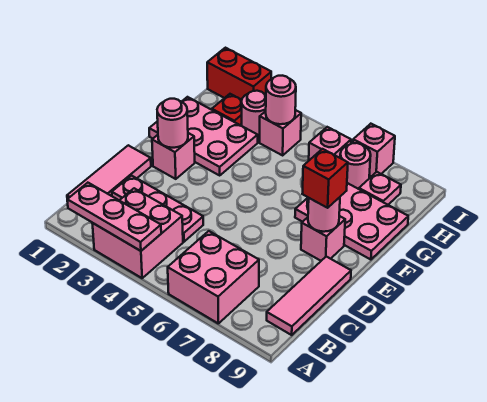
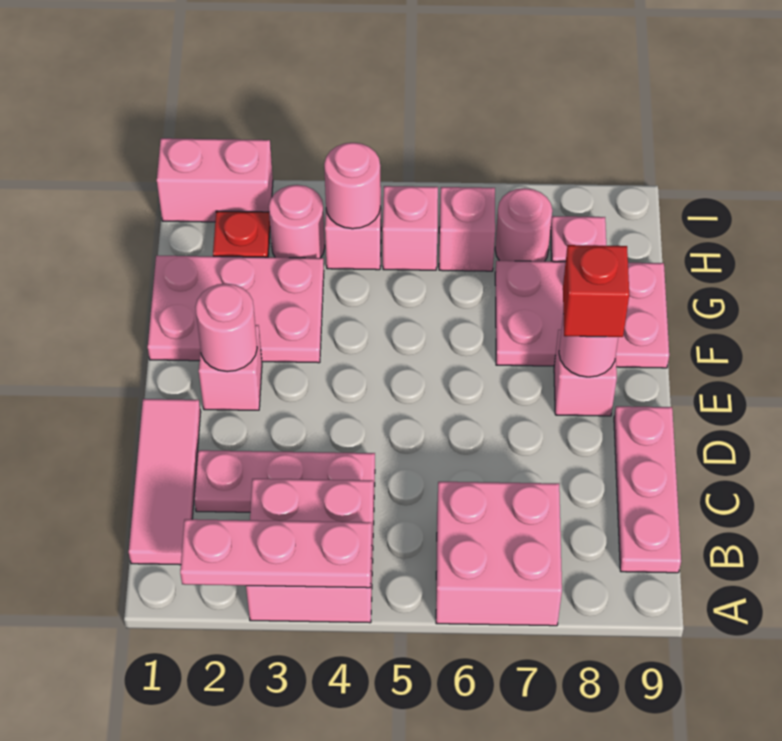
pink 1x3 tile [267,257,351,335] -> pink 1x3 plate [614,406,681,573]
red 1x2 brick [207,48,271,100] -> pink 1x2 brick [157,138,273,222]
pink 1x1 brick [353,124,395,177] -> pink 1x1 brick moved to [383,186,438,270]

